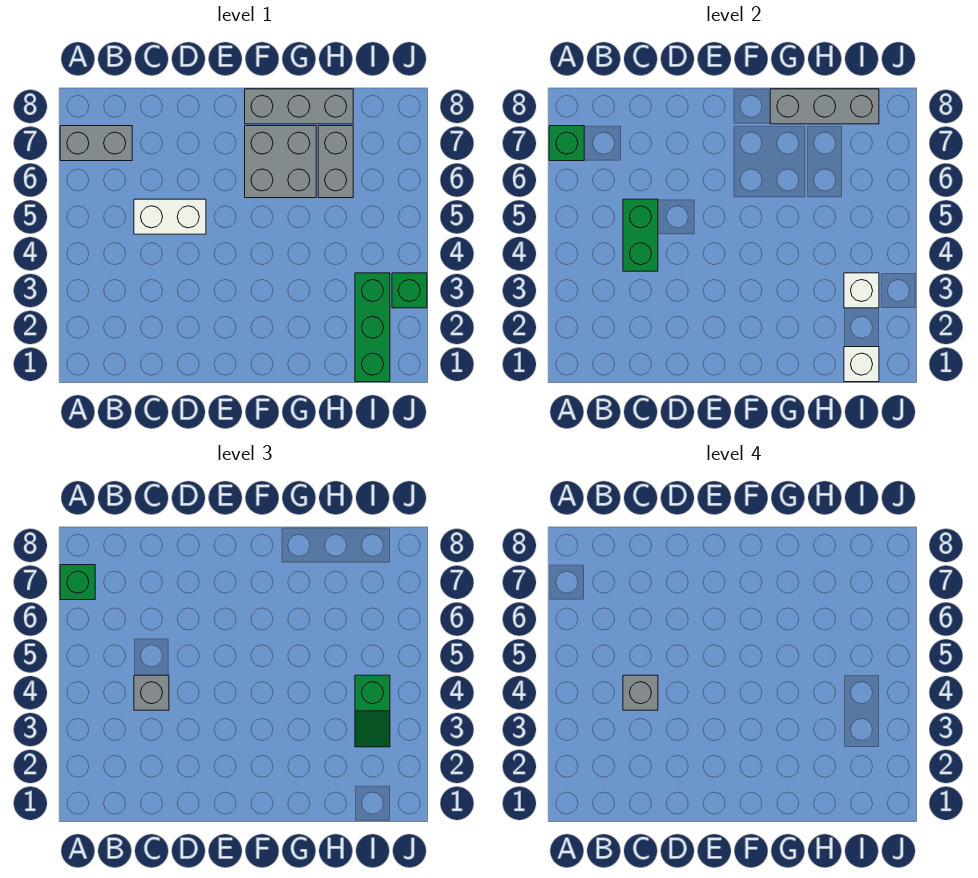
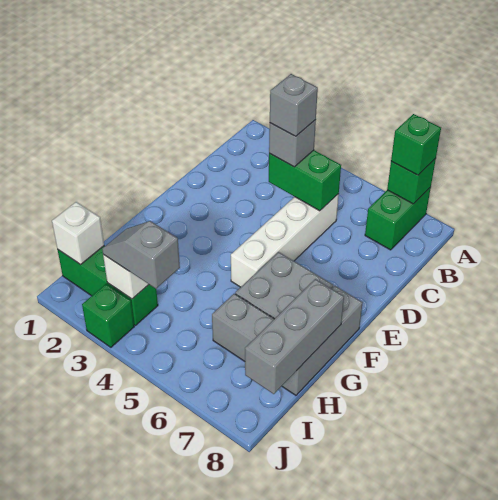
grey 1x2 brick [60,126,132,161] -> green 1x2 brick [365,187,431,250]
white 1x2 brick [134,199,206,234] -> white 1x4 brick [231,194,339,287]
green 1x2 slope [355,675,390,747] -> grey 1x2 slope [102,221,180,289]

